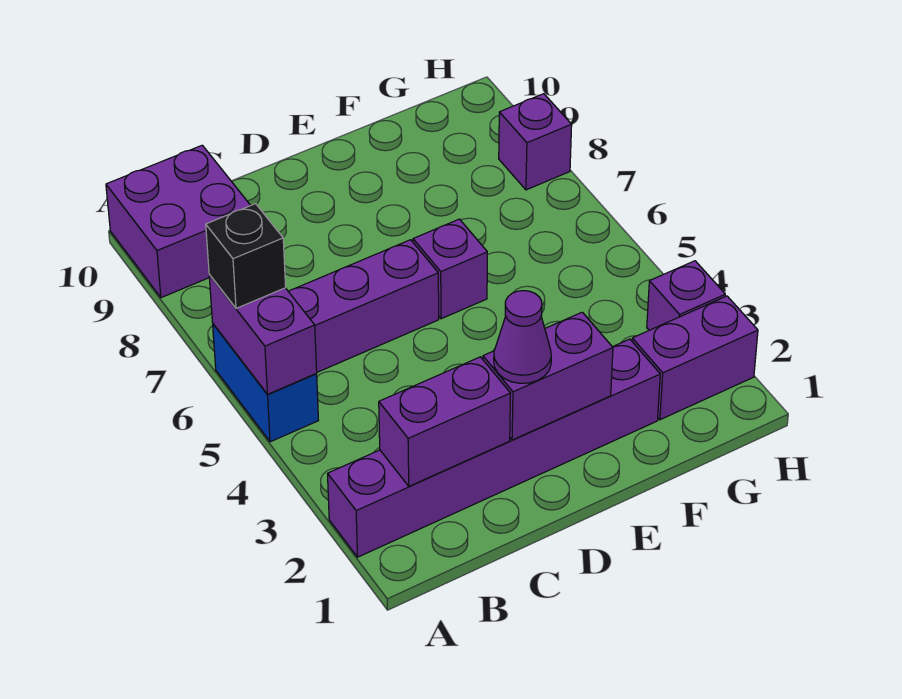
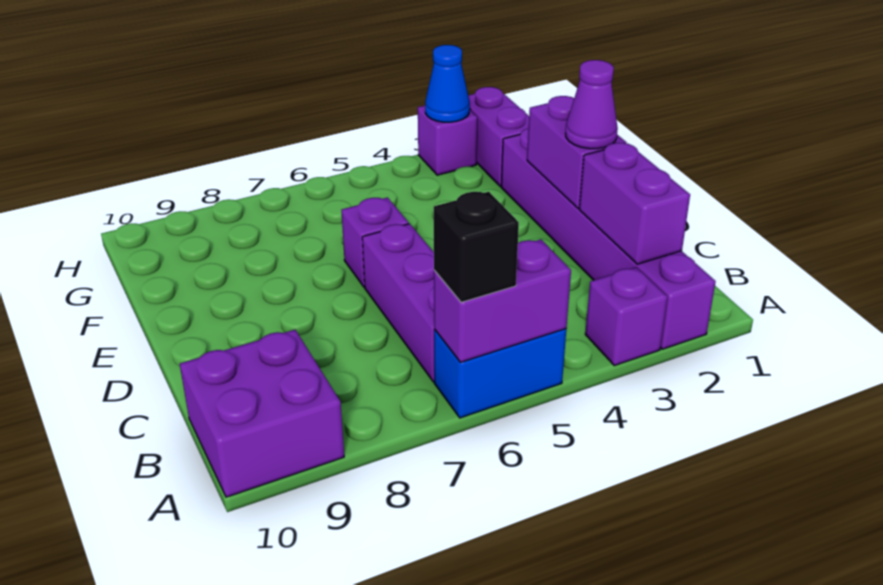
none -> blue 1x1 cone [425,45,470,122]
purple 1x1 brick [499,94,572,190] -> purple 1x1 brick moved to [585,267,668,366]

